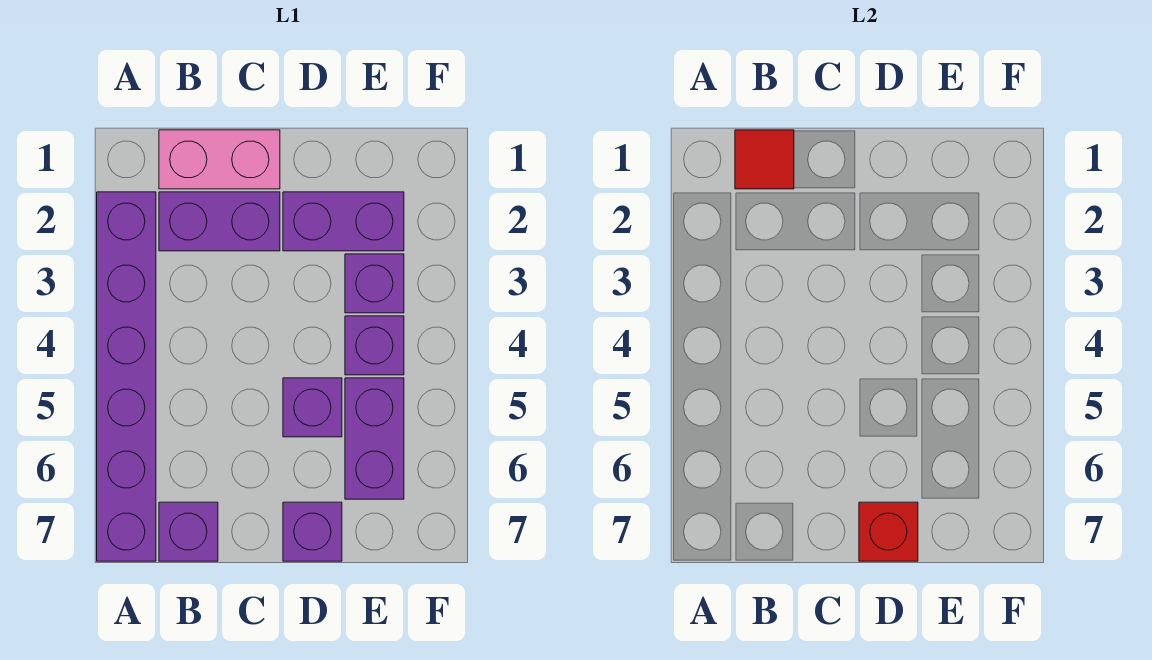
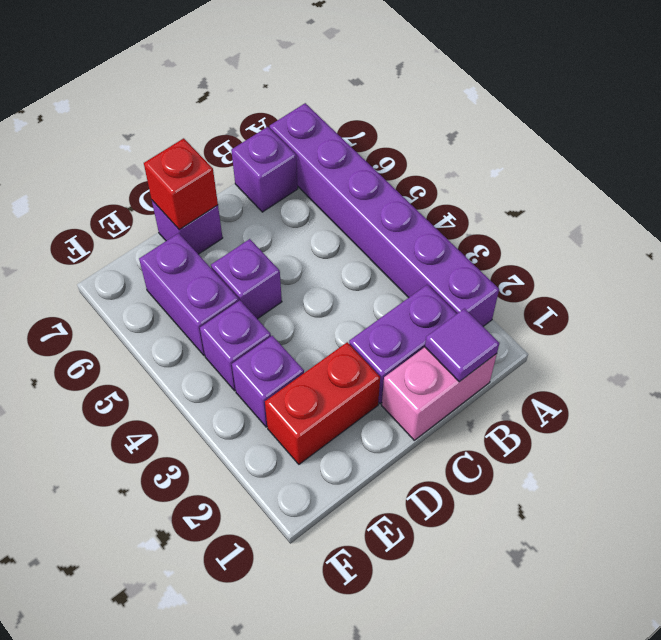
red 1x1 tile [735,130,794,189] -> purple 1x1 tile [425,309,499,382]
purple 1x2 brick [283,192,404,251] -> red 1x2 brick [265,342,380,464]

